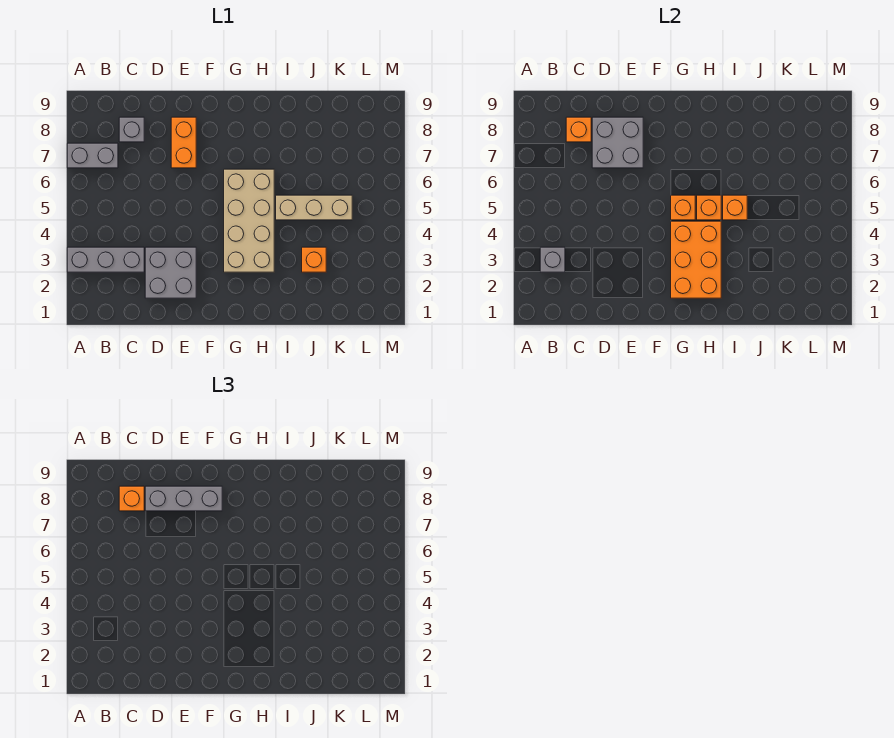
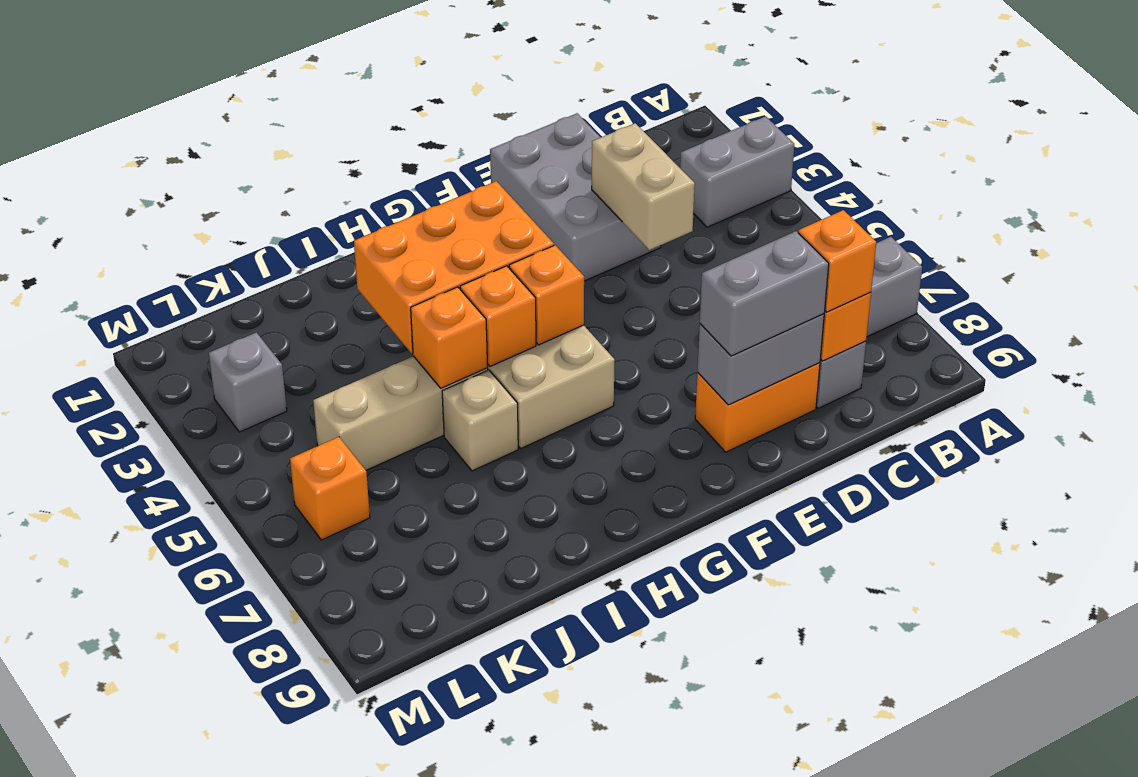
grey 1x3 brick [67,247,144,272] -> grey 1x2 brick [680,116,794,227]
grey 1x1 brick [540,247,565,272] -> grey 1x1 brick moved to [209,332,287,432]
grey 2x2 brick [145,247,196,298] -> grey 2x3 brick [490,113,661,281]
none -> tan 1x2 brick [592,123,695,250]
grey 2x2 brick [592,117,643,168] -> grey 1x2 brick [697,314,824,405]
grey 1x3 brick [145,486,222,511] -> grey 1x2 brick [700,231,829,356]
orange 1x2 brick [171,117,196,168] -> orange 1x2 brick turned to [695,363,820,452]
orange 2x3 brick [671,221,721,298] -> orange 2x3 brick turned to [354,181,554,354]
none -> tan 1x1 brick [442,370,518,471]
orange 1x1 brick [302,247,326,272] -> orange 1x1 brick moved to [290,437,370,540]

